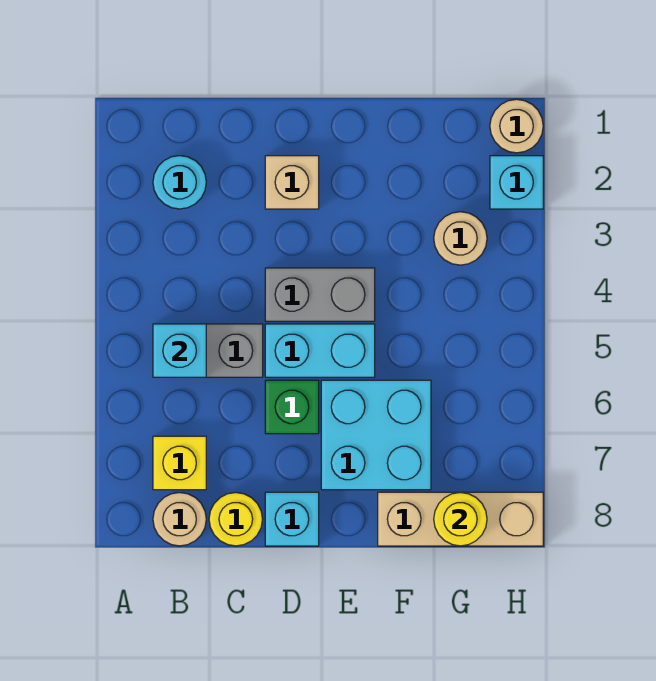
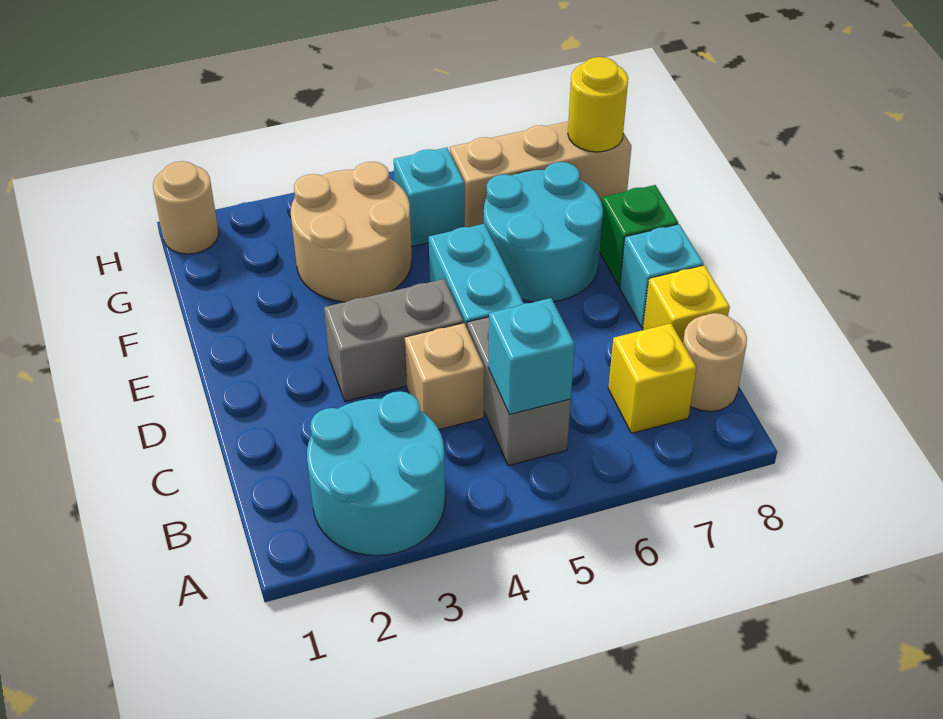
cyan 1x1 round brick [153,156,206,209] -> cyan 2x2 round brick [307,391,445,556]
yellow 1x1 round brick [209,493,262,546] -> yellow 1x1 brick [643,265,730,343]
tan 1x1 brick [265,156,319,209] -> tan 1x1 brick moved to [405,323,484,429]
grey 1x2 brick [265,268,375,321] -> grey 1x2 brick turned to [324,279,463,401]
green 1x1 brick [265,380,319,434] -> green 1x1 brick moved to [600,185,678,286]
cyan 2x2 brick [321,380,431,490] -> cyan 2x2 round brick [484,162,603,302]
tan 1x3 brick [378,492,543,546] -> tan 1x3 brick turned to [450,121,632,227]
tan 1x1 round brick [434,212,487,265] -> tan 2x2 round brick [291,162,412,302]
cyan 1x1 brick [490,156,543,209] -> cyan 1x1 brick moved to [394,147,465,247]

